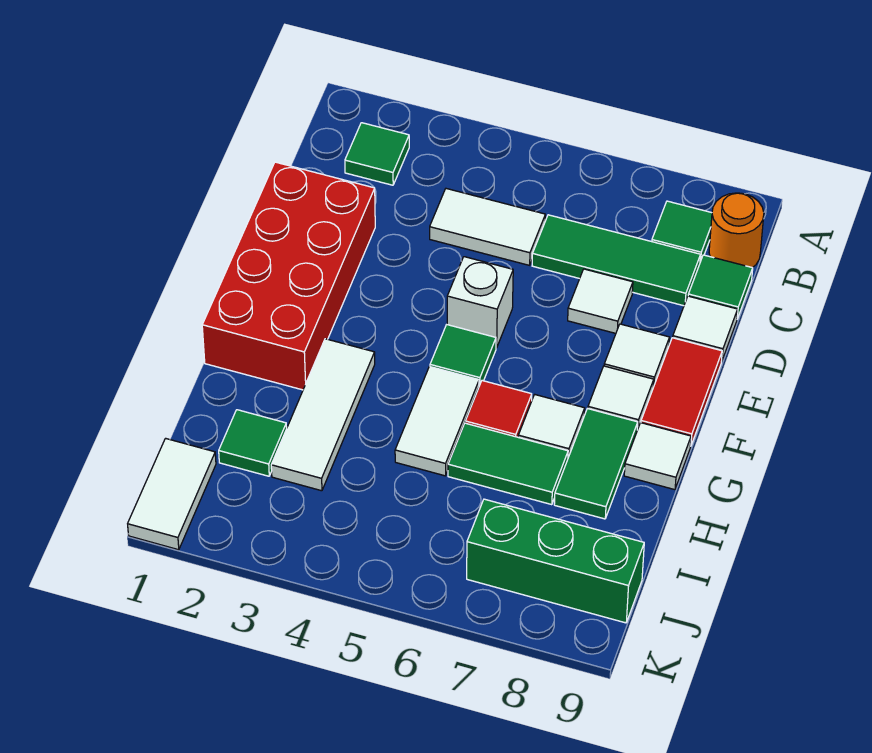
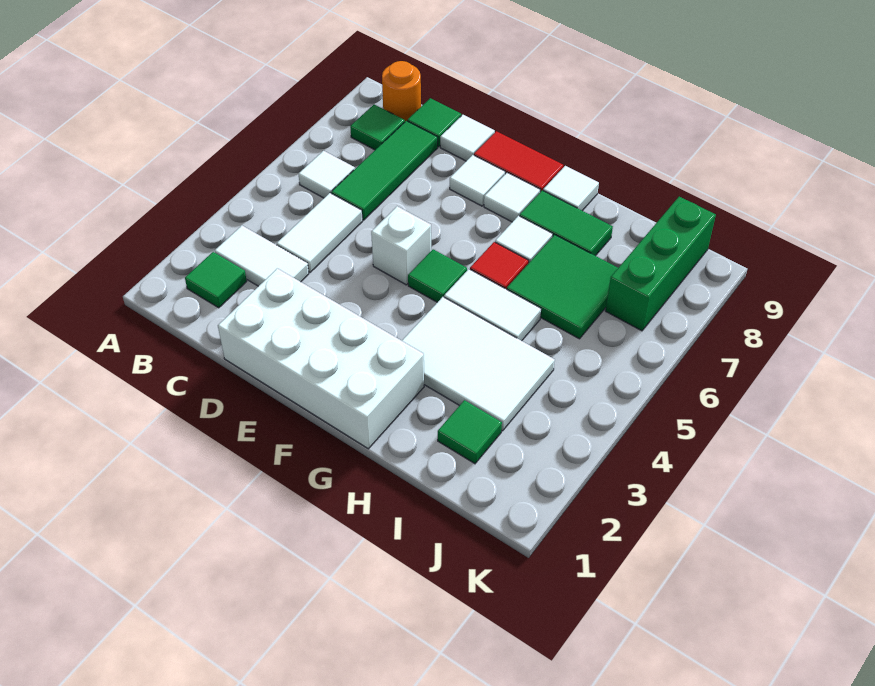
red 2x4 brick [202,162,375,390] -> white 2x4 brick [218,268,424,449]
white 1x1 tile [568,269,633,333] -> white 1x1 tile moved to [299,151,355,198]
white 1x3 tile [271,339,375,491] -> white 2x3 tile [402,297,555,431]
green 1x2 tile [448,423,568,505] -> green 2x2 tile [507,235,618,339]
white 1x2 tile [128,438,216,550] -> white 1x2 tile moved to [215,226,309,286]

